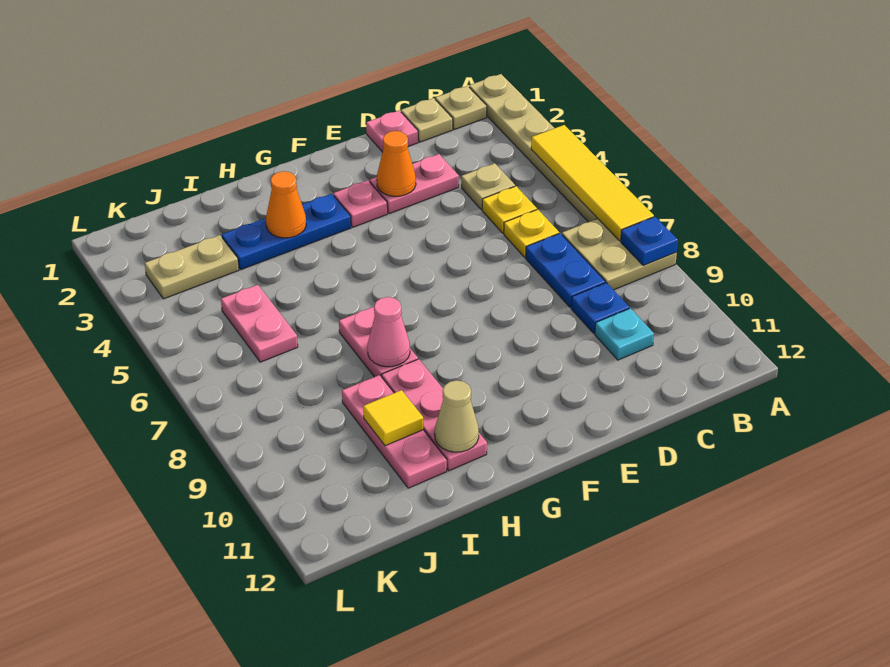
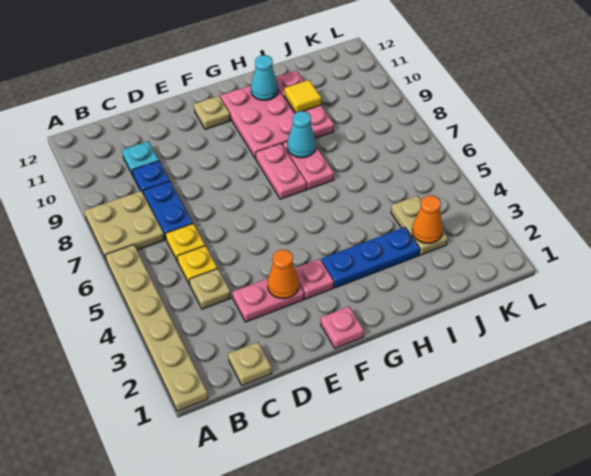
yellow 1x4 tile [531,125,654,241] -> none
blue 1x1 plate [621,217,678,266] -> none
tan 1x1 plate [435,86,487,129] -> tan 1x1 plate moved to [194,96,230,129]
pink 1x1 plate [366,110,418,152] -> pink 1x1 plate moved to [321,307,364,348]
orange 1x1 cone [266,171,306,238] -> orange 1x1 cone moved to [412,195,443,243]
pink 1x1 cone [368,297,410,367] -> cyan 1x1 cone [287,111,316,158]
pink 1x3 plate [382,359,487,471] -> pink 2x3 plate [221,86,295,159]
tan 1x1 cone [435,380,479,452] -> cyan 1x1 cone [251,55,278,100]
tan 1x2 plate [145,235,239,299] -> tan 1x2 plate turned to [391,195,448,255]
pink 1x2 plate [221,285,298,362] -> pink 1x2 plate moved to [256,143,307,199]

